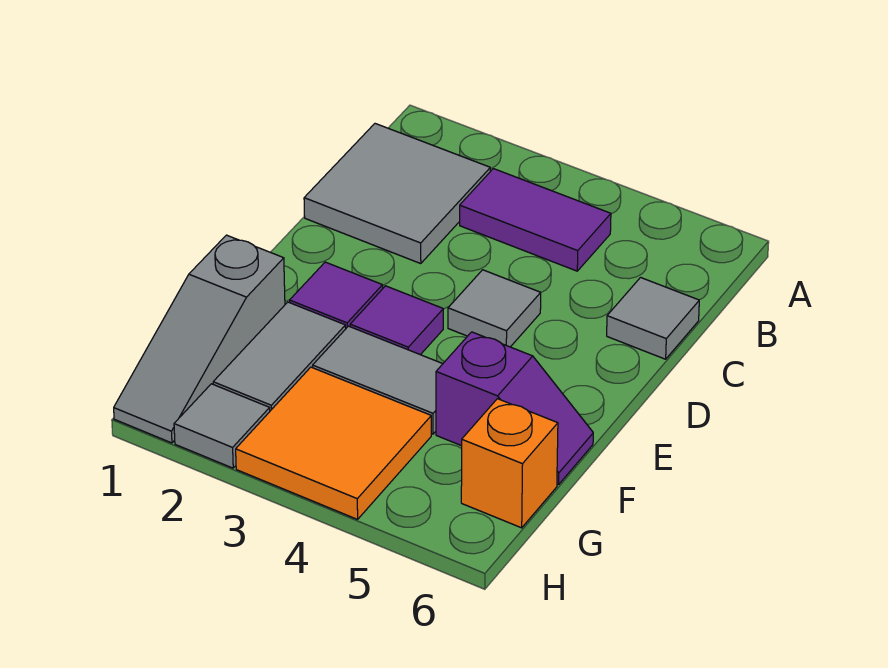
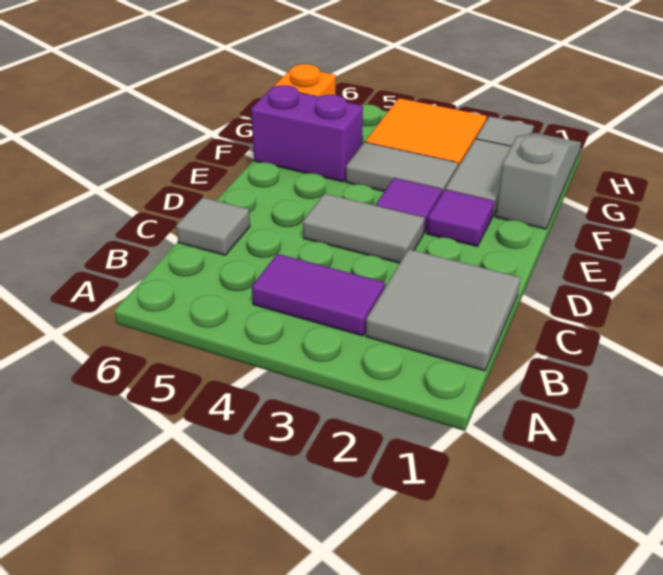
grey 1x1 tile [448,270,541,347] -> grey 1x2 tile [303,193,425,263]
purple 1x2 slope [436,332,593,485] -> purple 1x2 brick [251,85,363,182]

